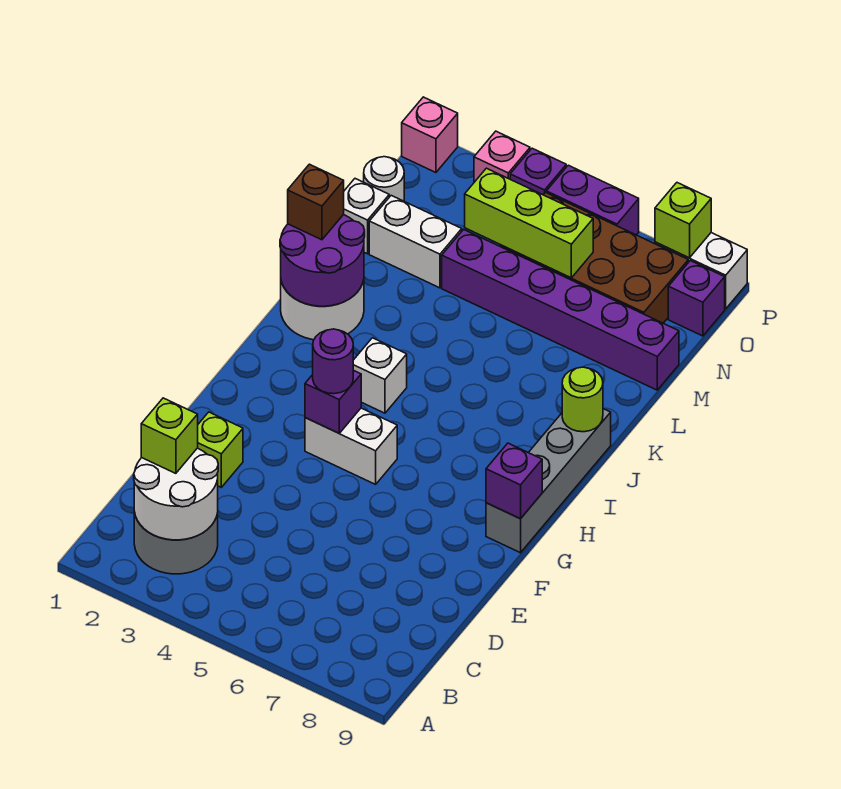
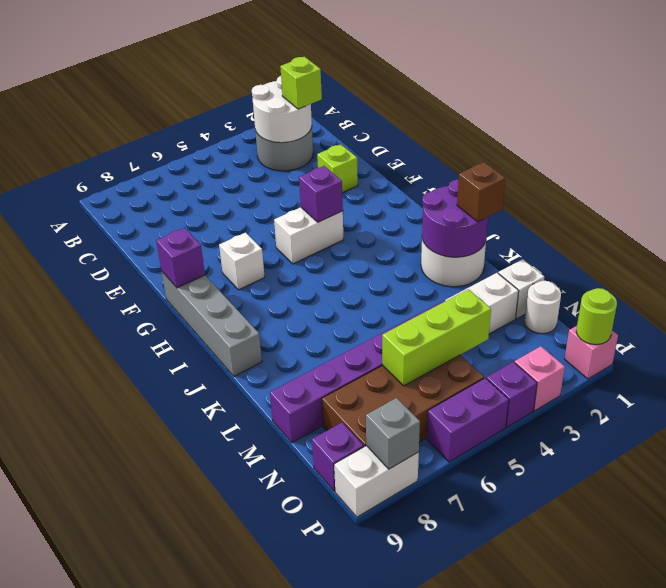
purple 1x1 round brick [313,329,353,394] -> none
white 1x1 brick [353,338,407,413] -> white 1x1 brick moved to [219,232,265,290]
lime 1x1 round brick [562,367,603,432] -> lime 1x1 round brick moved to [576,288,617,345]
lime 1x1 brick [655,183,711,258] -> grey 1x1 brick [366,398,420,469]

